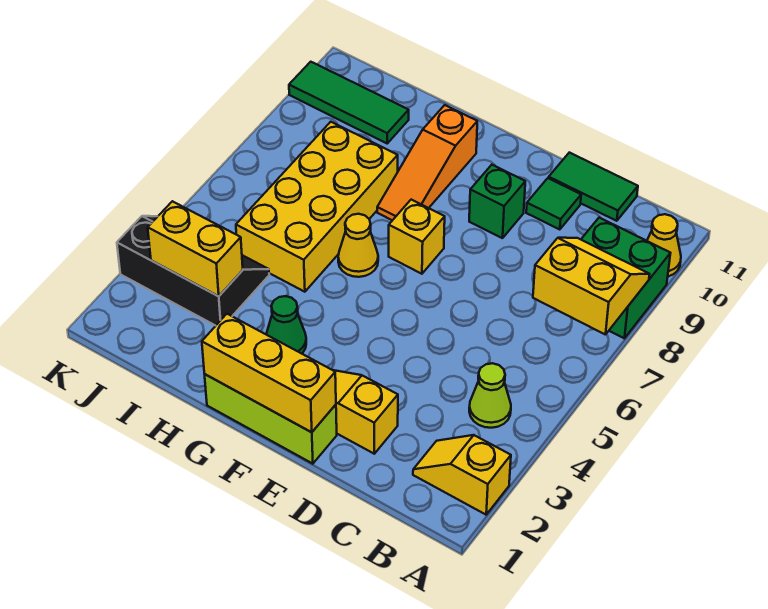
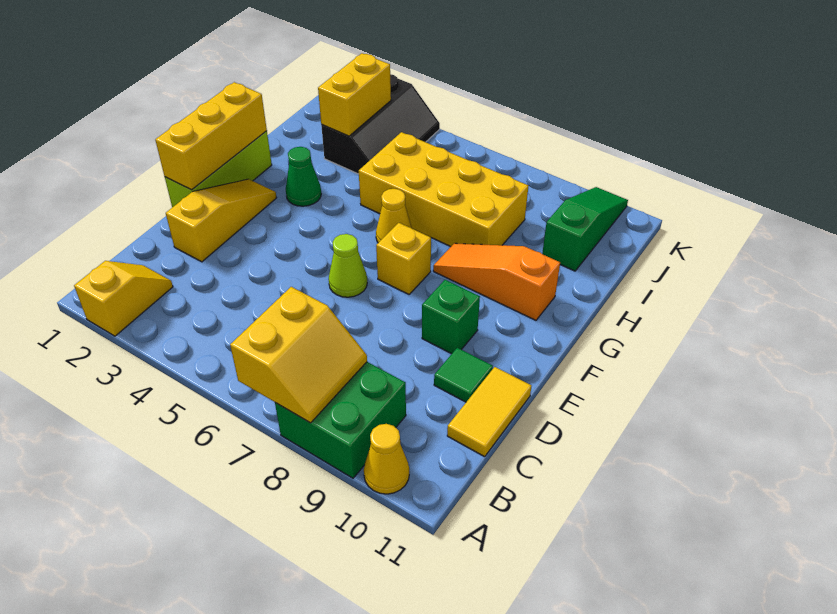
lime 1x1 cone [469,363,511,428] -> lime 1x1 cone moved to [329,234,367,297]
green 1x2 tile [549,153,638,221] -> yellow 1x2 tile [447,367,532,457]
green 1x3 tile [289,62,409,143] -> green 1x3 slope [542,187,628,271]

